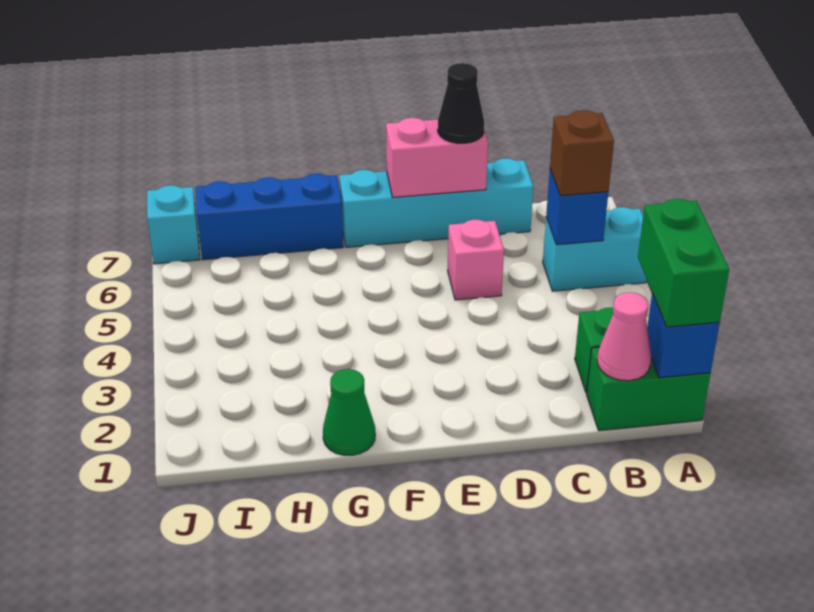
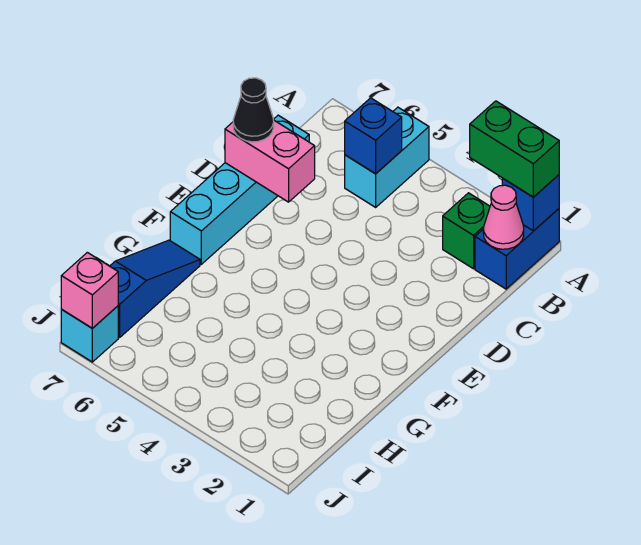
green 1x2 brick [587,347,711,431] -> blue 1x2 brick [475,209,559,289]
brown 1x1 brick [550,110,614,196] -> none
pink 1x1 brick [448,219,504,300] -> pink 1x1 brick moved to [61,252,118,328]
pink 1x2 brick [386,118,488,197] -> pink 1x2 brick turned to [225,120,315,202]
green 1x1 cone [323,369,375,455] -> none
blue 1x3 brick [196,174,343,260] -> blue 1x3 slope [110,240,200,338]

